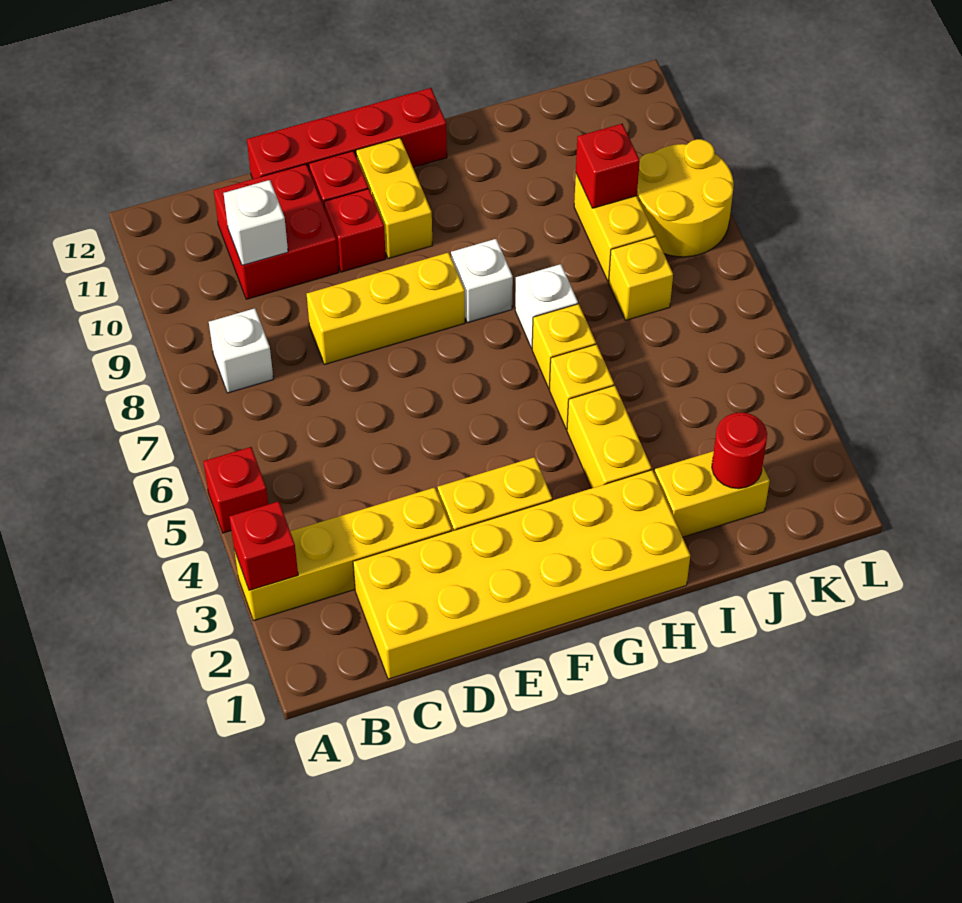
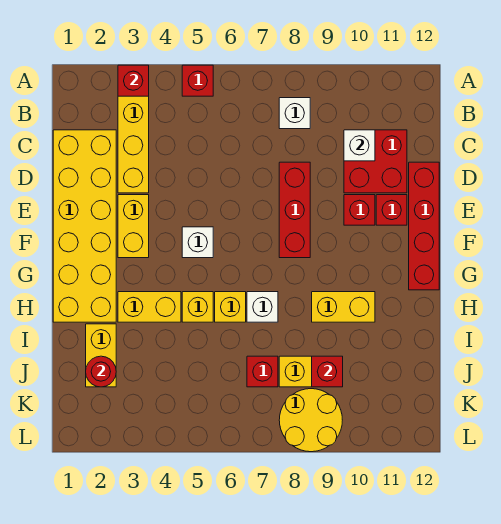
yellow 1x3 brick [307,252,465,365] -> red 1x3 brick [279,162,310,258]
yellow 1x2 brick [356,138,433,259] -> yellow 1x2 brick moved to [312,292,375,322]
white 1x1 brick [451,239,513,323] -> white 1x1 brick moved to [182,227,213,258]
yellow 1x1 brick [609,237,673,320] -> red 1x1 brick [247,356,278,387]

